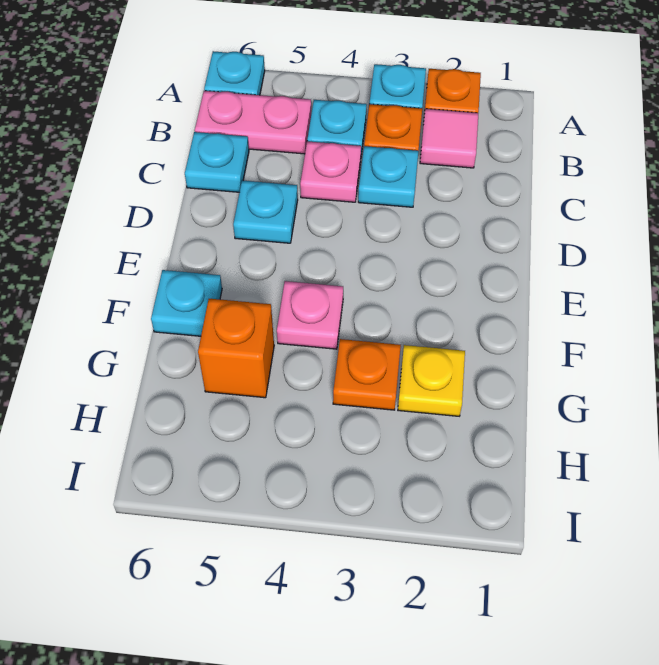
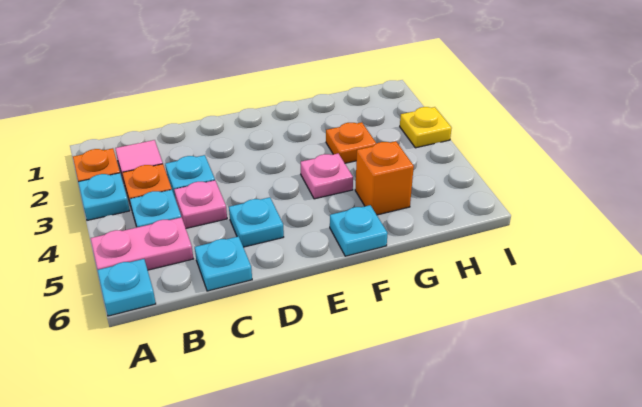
pink 1x2 plate [195,91,311,154] -> pink 1x2 plate turned to [91,217,193,270]
yellow 1x1 plate [398,345,465,416] -> yellow 1x1 plate moved to [400,107,452,148]

